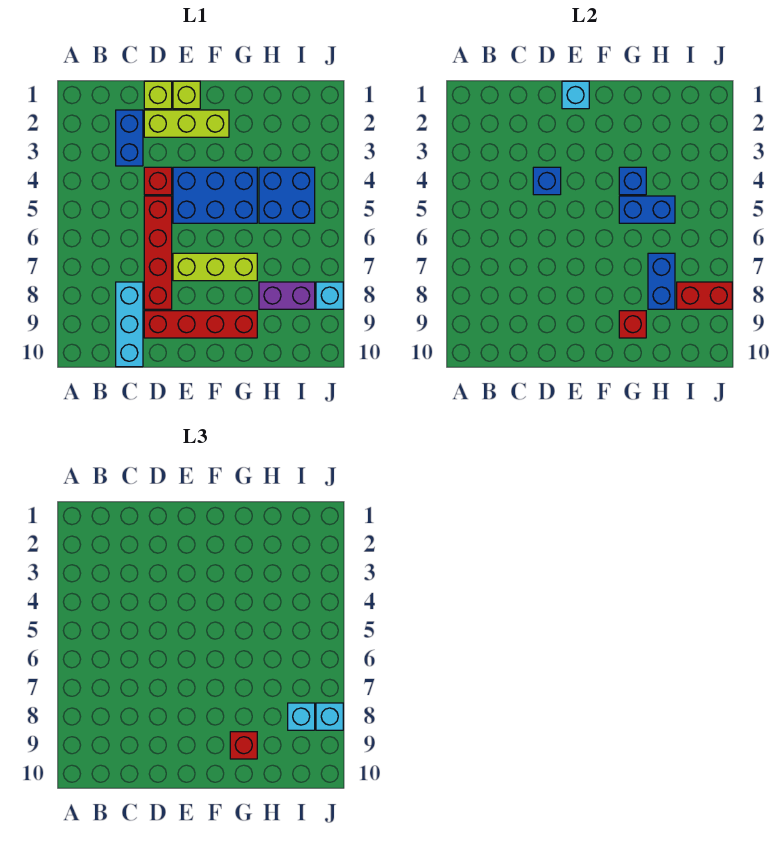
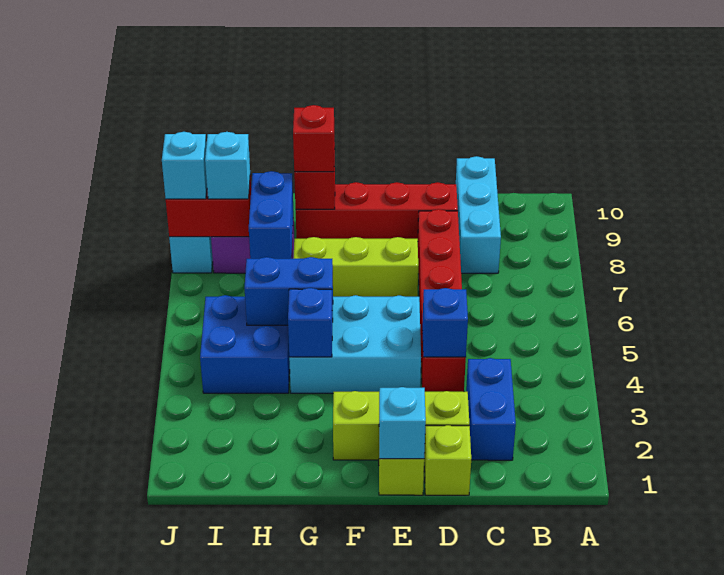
blue 2x3 brick [173,167,257,223] -> cyan 2x3 brick [289,295,421,393]

